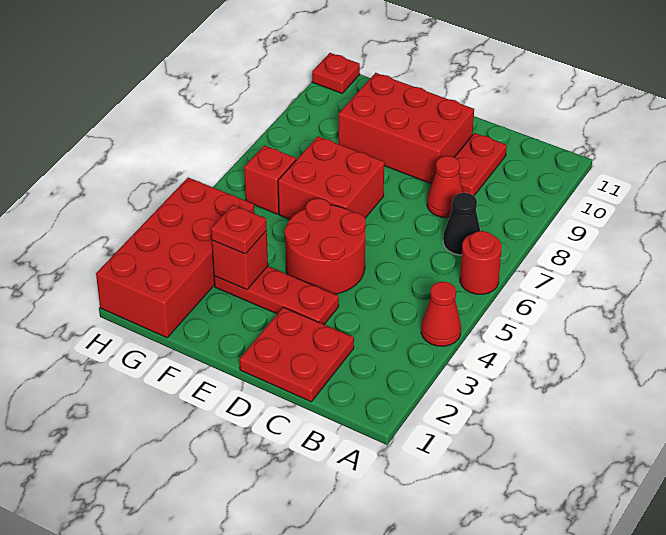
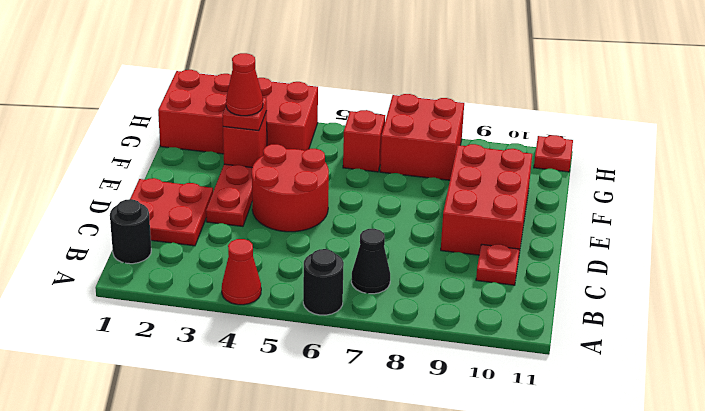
red 1x1 round brick [460,231,502,294] -> black 1x1 round brick [303,249,344,315]
none -> black 1x1 round brick [110,199,151,264]
red 1x1 cone [427,156,463,218] -> red 1x1 cone moved to [226,53,263,116]
red 1x2 plate [454,133,507,196] -> red 1x1 plate [476,244,520,285]
red 2x2 brick [278,136,384,219] -> red 2x2 brick moved to [380,94,464,180]

